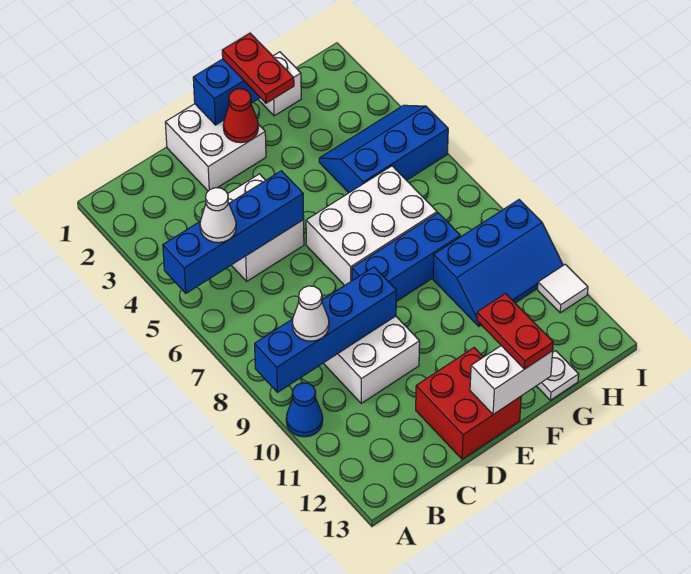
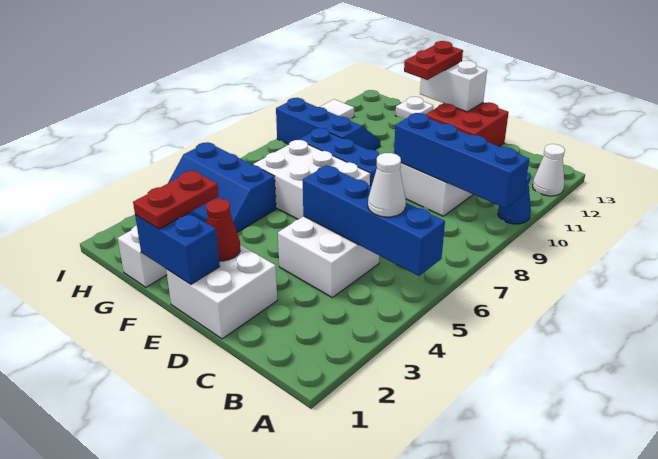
white 1x1 cone [292,286,329,341] -> white 1x1 cone moved to [533,144,565,196]

